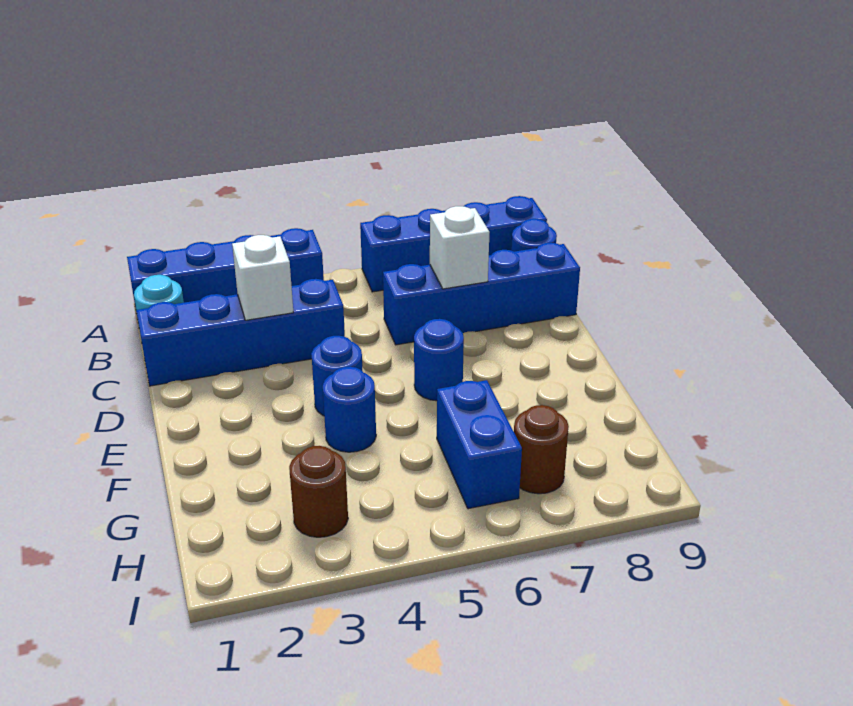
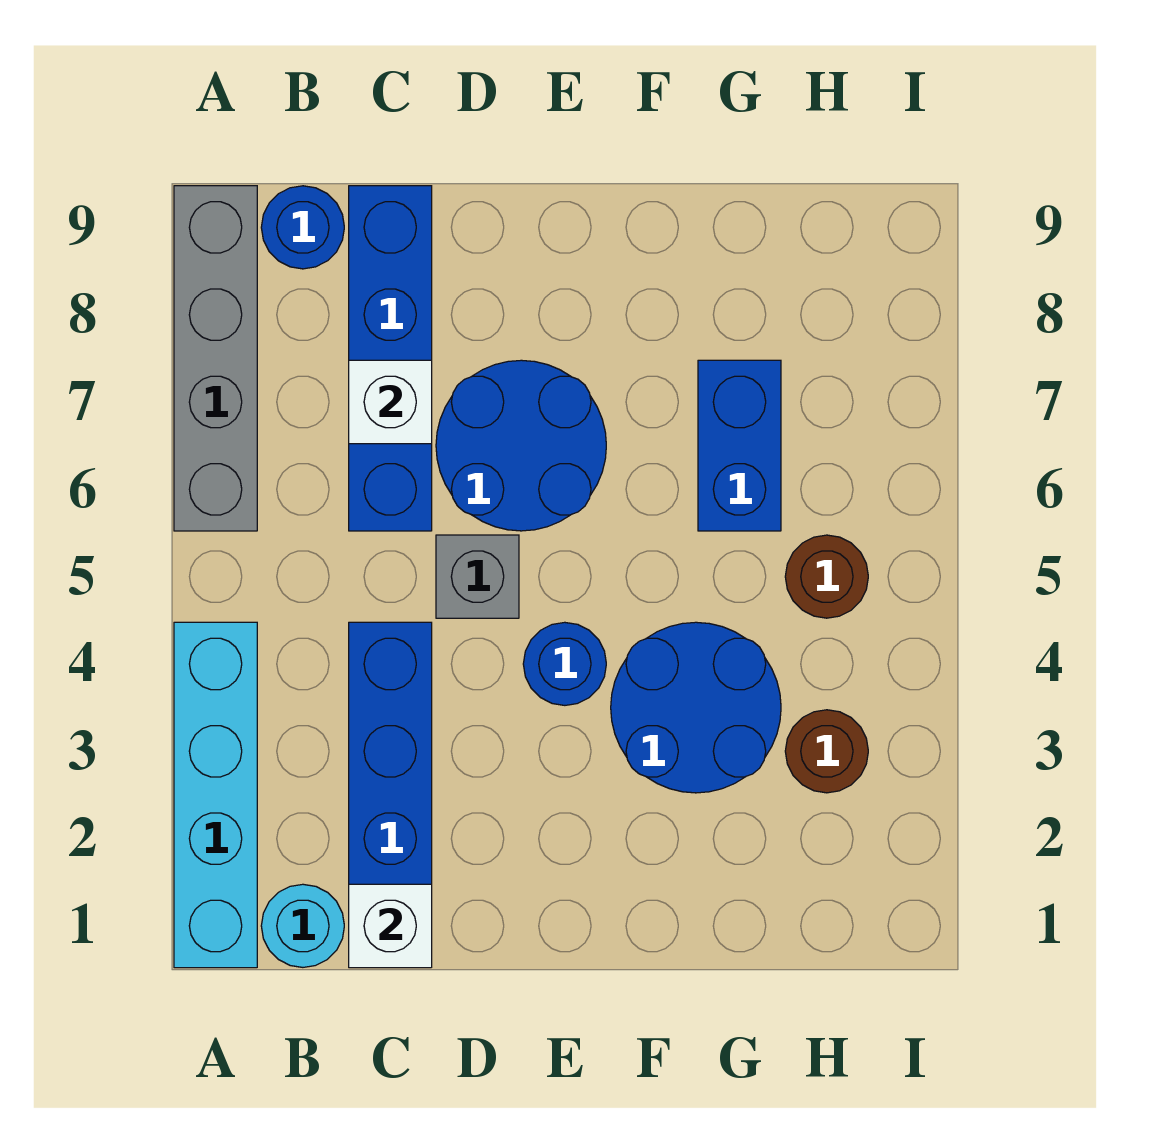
blue 1x4 brick [127,228,324,318] -> cyan 1x4 brick [174,622,257,968]
blue 1x4 brick [360,196,547,292] -> grey 1x4 brick [174,186,257,531]
white 1x1 brick [232,235,293,320] -> white 1x1 brick moved to [349,884,432,968]
none -> grey 1x1 brick [436,535,519,618]
blue 1x1 round brick [414,319,464,401] -> blue 2x2 round brick [436,360,606,531]
blue 1x1 round brick [323,367,376,452] -> blue 2x2 round brick [611,622,781,793]
blue 1x2 brick [437,380,522,509] -> blue 1x2 brick turned to [698,360,781,531]
brown 1x1 round brick [514,405,569,494] -> brown 1x1 round brick moved to [785,535,868,618]

